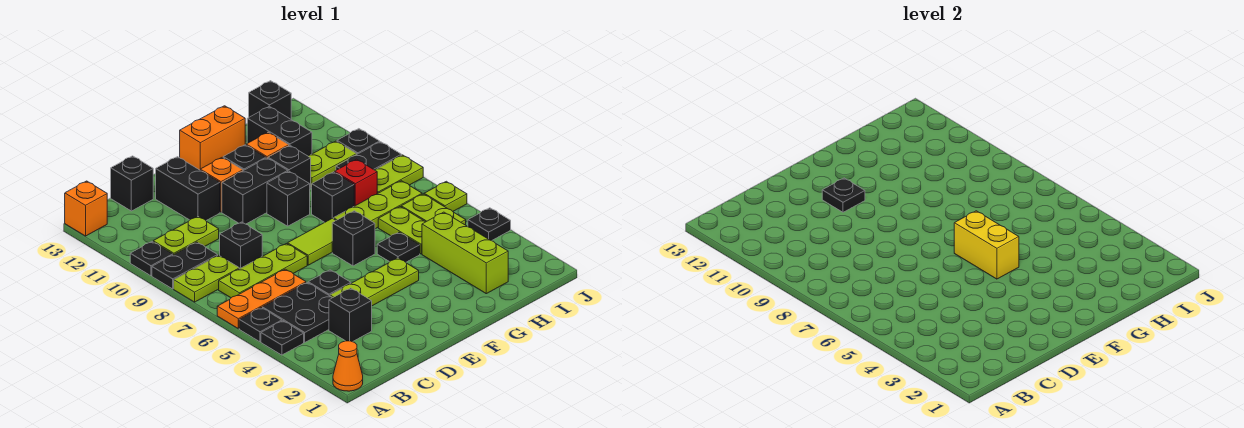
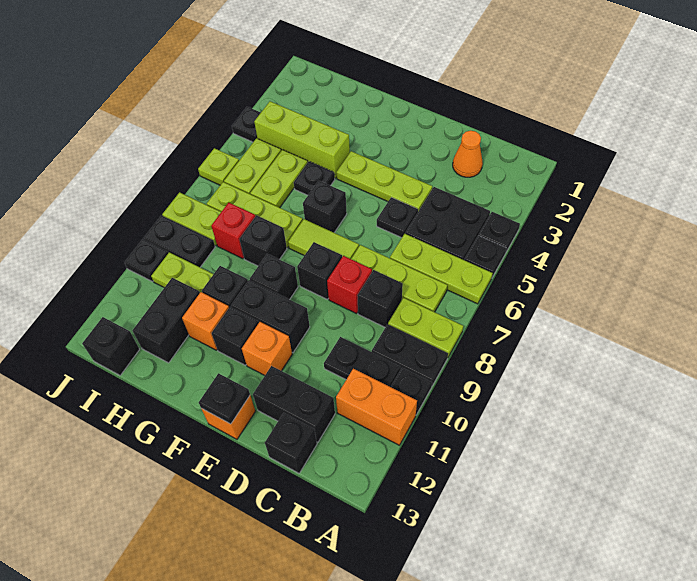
orange 1x1 cone [333,341,363,391] -> orange 1x1 cone moved to [453,131,483,177]
orange 1x3 plate [217,269,306,328] -> lime 1x3 plate [390,234,493,304]
orange 1x1 brick [65,181,107,236] -> orange 1x1 brick moved to [201,395,255,439]
lime 1x2 plate [153,217,219,255] -> black 1x2 plate [324,337,400,387]
black 1x1 brick [329,288,372,342] -> black 1x1 brick moved to [297,242,342,299]
none -> red 1x1 brick [327,256,372,314]
black 1x2 brick [156,157,220,220] -> black 1x2 brick turned to [253,366,335,442]
black 1x1 plate [822,178,865,212] -> black 1x1 plate moved to [199,373,250,424]
yellow 1x2 brick [954,211,1019,279] -> none
orange 1x2 brick [180,106,245,170] -> orange 1x2 brick moved to [336,369,417,445]
lime 1x3 brick [422,212,508,294] -> lime 1x3 brick turned to [254,101,350,178]

